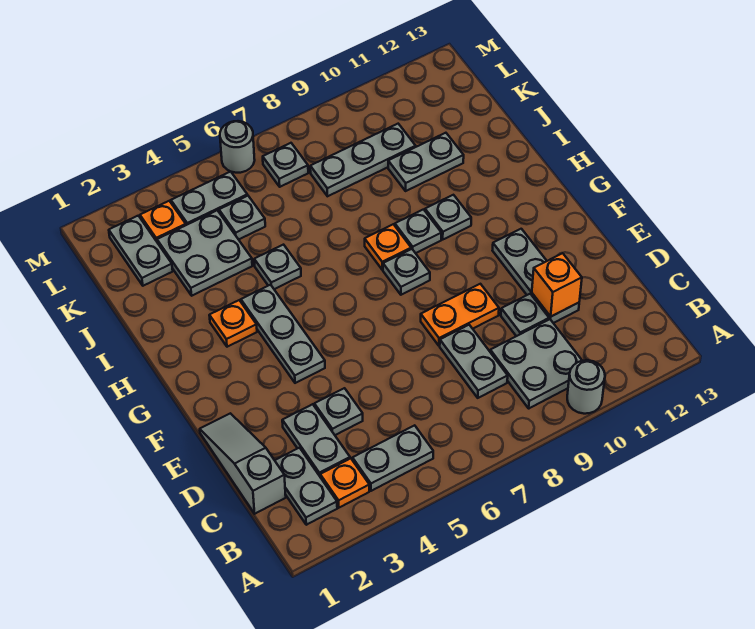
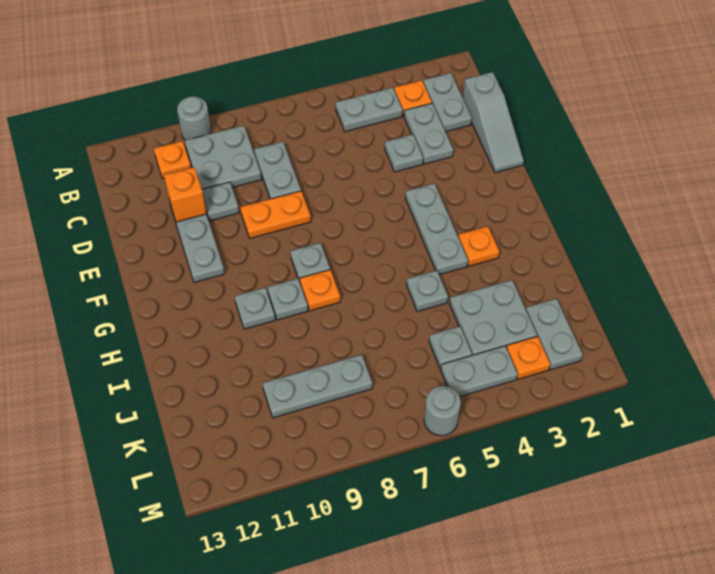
none -> orange 1x1 plate [154,141,191,179]
grey 1x2 plate [388,133,464,191] -> none
grey 1x1 plate [263,143,308,187] -> none

